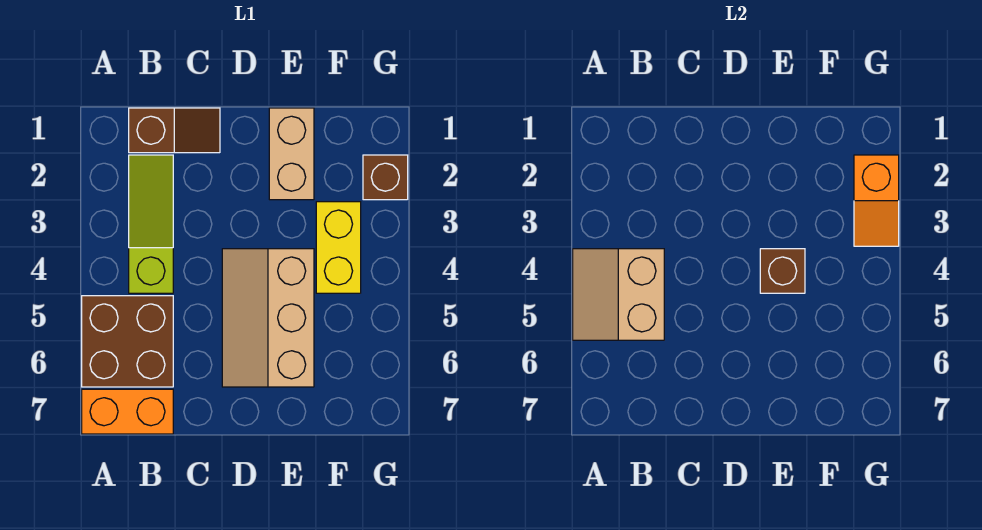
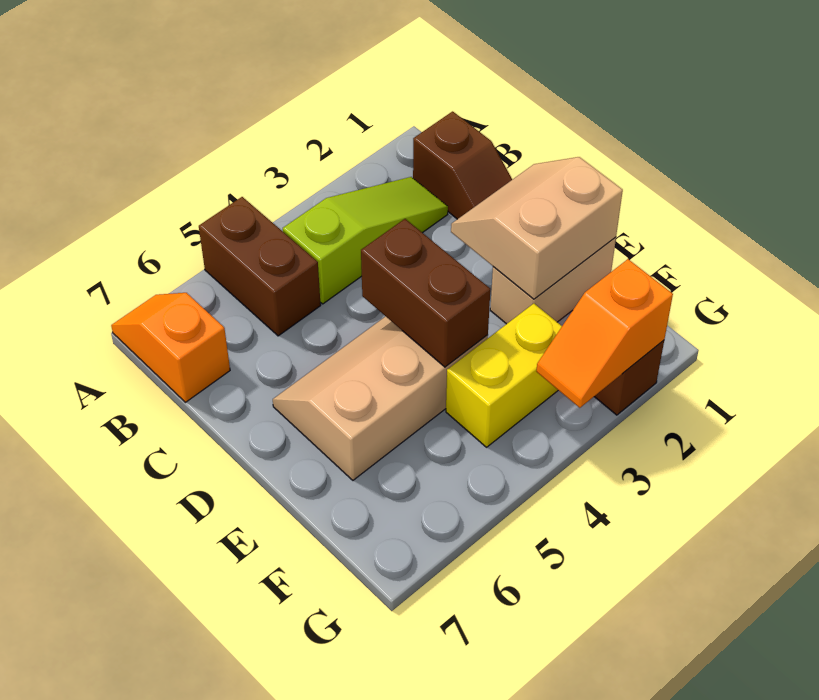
tan 2x2 slope [573,249,664,340] -> tan 2x2 slope moved to [451,157,623,299]
brown 2x2 brick [82,296,173,387] -> brown 1x2 brick [199,197,321,336]
orange 1x2 brick [82,389,173,434] -> orange 1x2 slope [111,293,230,402]
brown 1x1 brick [760,249,805,293] -> brown 1x2 brick [361,219,490,367]

